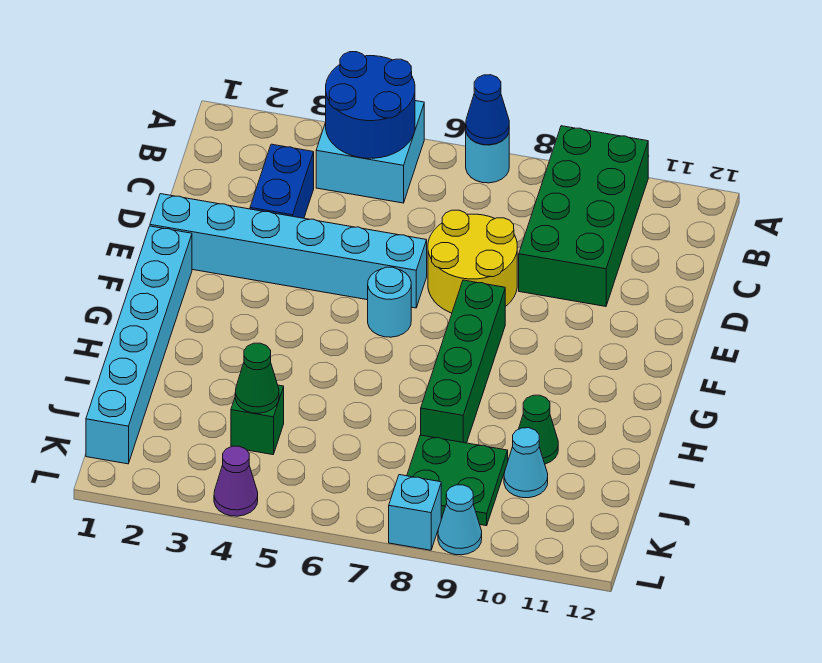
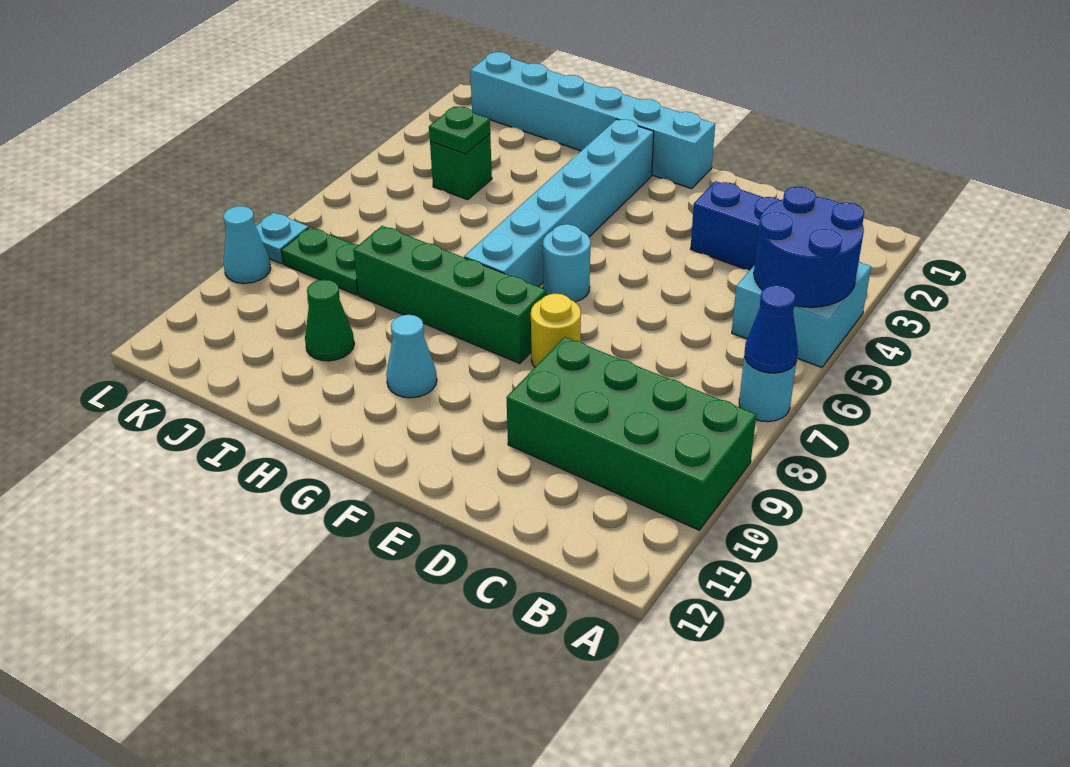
yellow 2x2 round brick [428,210,517,313] -> yellow 1x1 round brick [531,294,581,367]
cyan 1x6 brick [150,194,427,308] -> cyan 1x6 brick moved to [464,119,654,286]
green 1x1 cone [235,343,279,413] -> green 1x1 plate [429,106,490,154]
green 2x2 plate [407,435,508,526] -> green 1x2 plate [281,227,358,295]
cyan 1x1 cone [504,428,548,498] -> cyan 1x1 cone moved to [386,315,437,398]
purple 1x1 cone [214,446,258,516] -> none
cyan 1x1 brick [389,475,441,550] -> cyan 1x1 plate [256,213,308,264]

